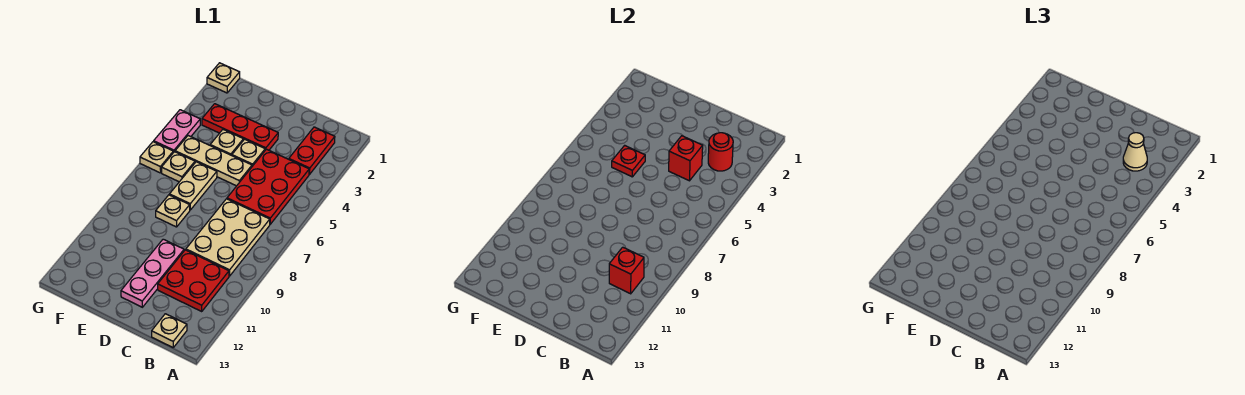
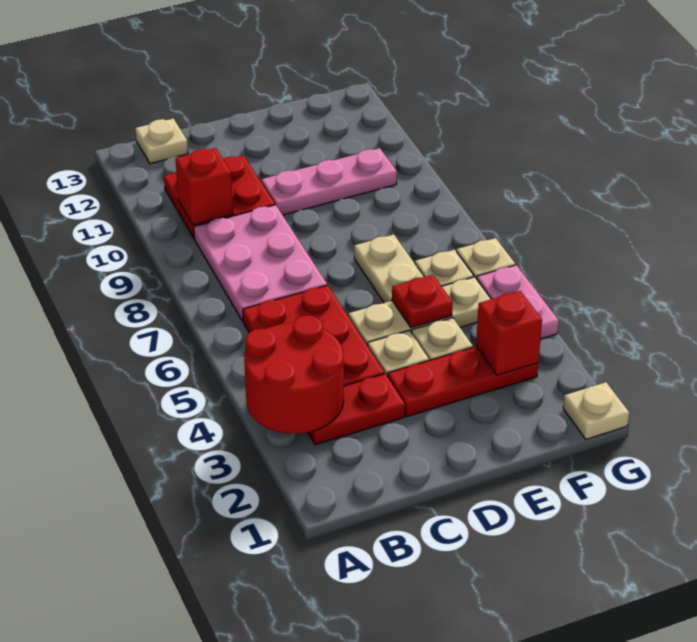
red 1x2 plate [289,127,335,174] -> red 1x2 plate turned to [308,374,405,445]
red 1x1 round brick [708,133,733,171] -> red 2x2 round brick [244,315,344,434]
tan 1x1 cone [1123,133,1147,171] -> none
tan 2x3 plate [186,199,270,276] -> pink 2x3 plate [194,205,327,321]
red 1x1 brick [669,136,703,181] -> red 1x1 brick moved to [476,291,542,375]
pink 1x3 plate [121,239,184,307] -> pink 1x3 plate turned to [261,148,397,215]
tan 1x1 plate [156,195,190,227] -> none

